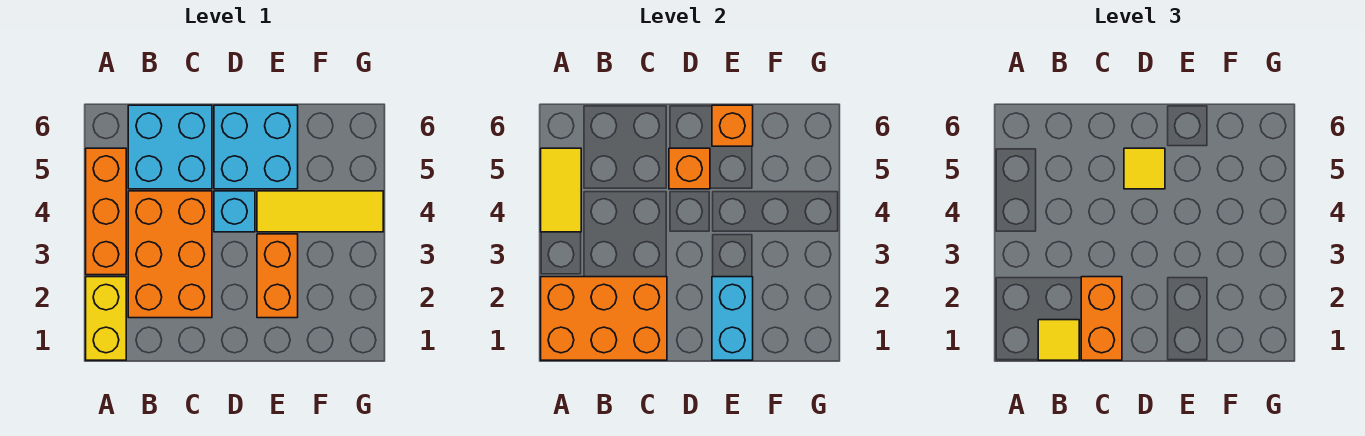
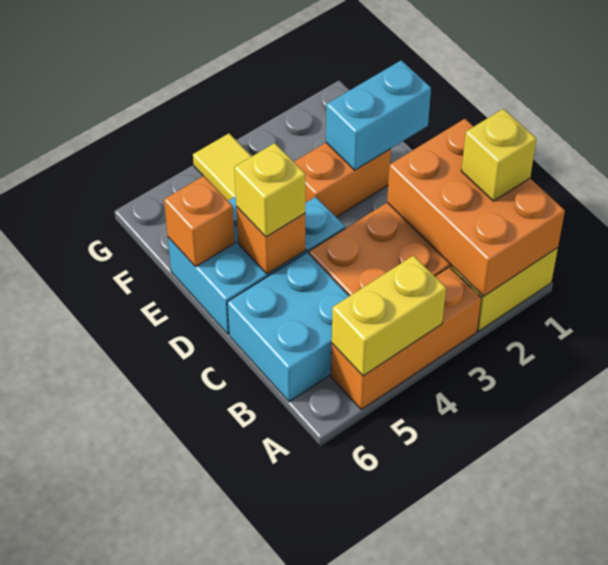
yellow 1x2 tile [541,148,581,232] -> yellow 1x2 brick [332,256,446,376]
yellow 1x1 tile [1038,320,1079,360] -> yellow 1x1 brick [461,109,536,201]
orange 1x2 brick [1081,277,1122,360] -> none
yellow 1x1 tile [1124,148,1165,189] -> yellow 1x1 brick [234,143,305,237]

